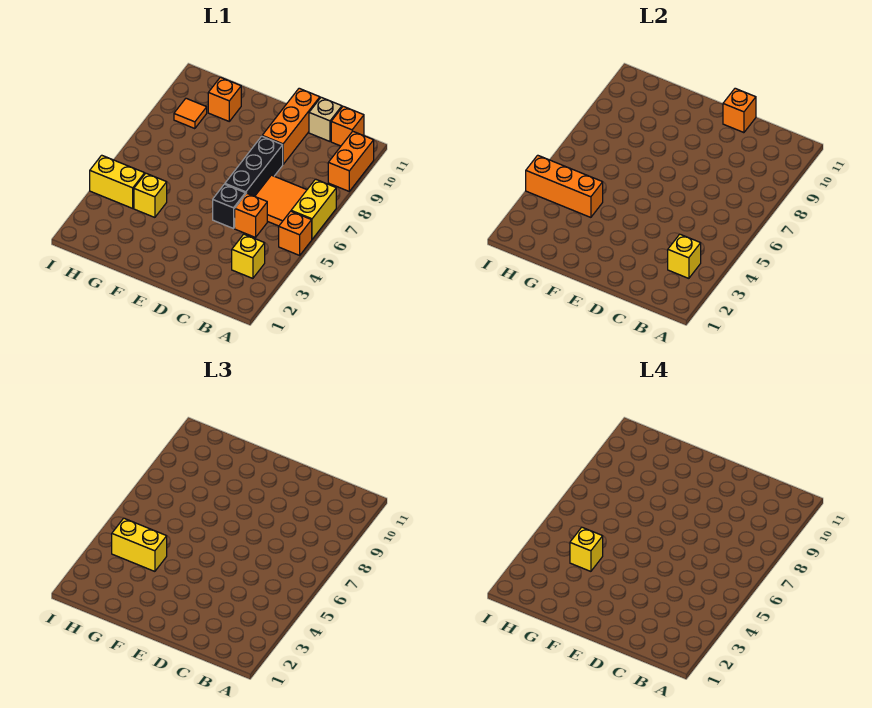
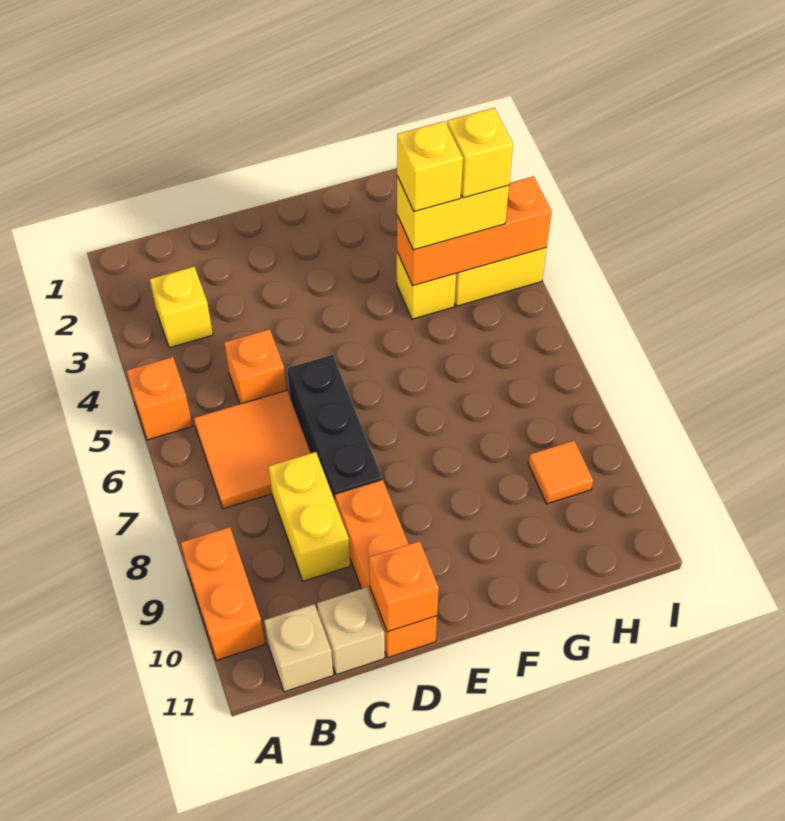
yellow 1x2 brick [291,179,336,239] -> yellow 1x2 brick moved to [268,452,350,581]
yellow 1x1 brick [668,234,701,278] -> yellow 1x1 brick moved to [447,108,513,198]
orange 1x1 brick [331,106,364,146] -> tan 1x1 brick [264,604,333,692]
black 1x1 brick [213,184,245,229] -> none
orange 1x1 brick [208,77,241,121] -> none

